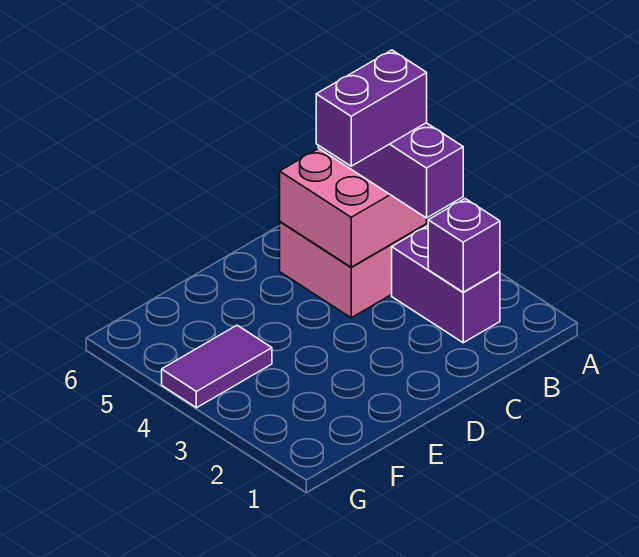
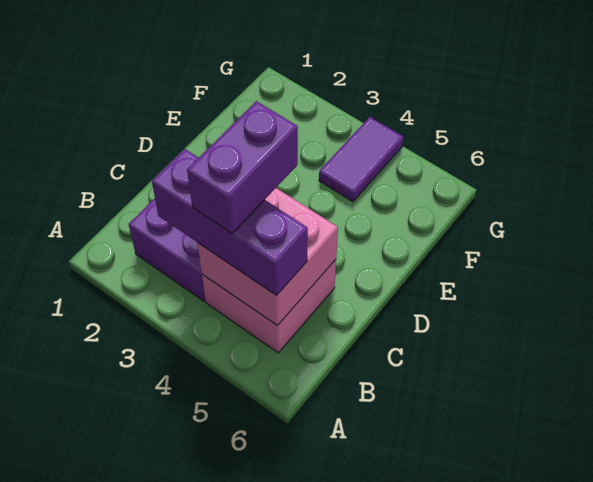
purple 1x1 brick [428,199,500,292] -> none

